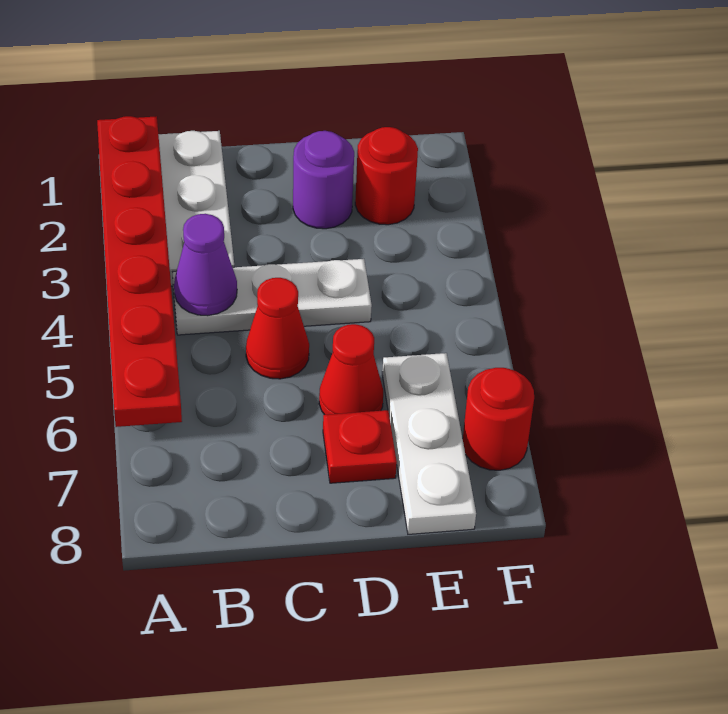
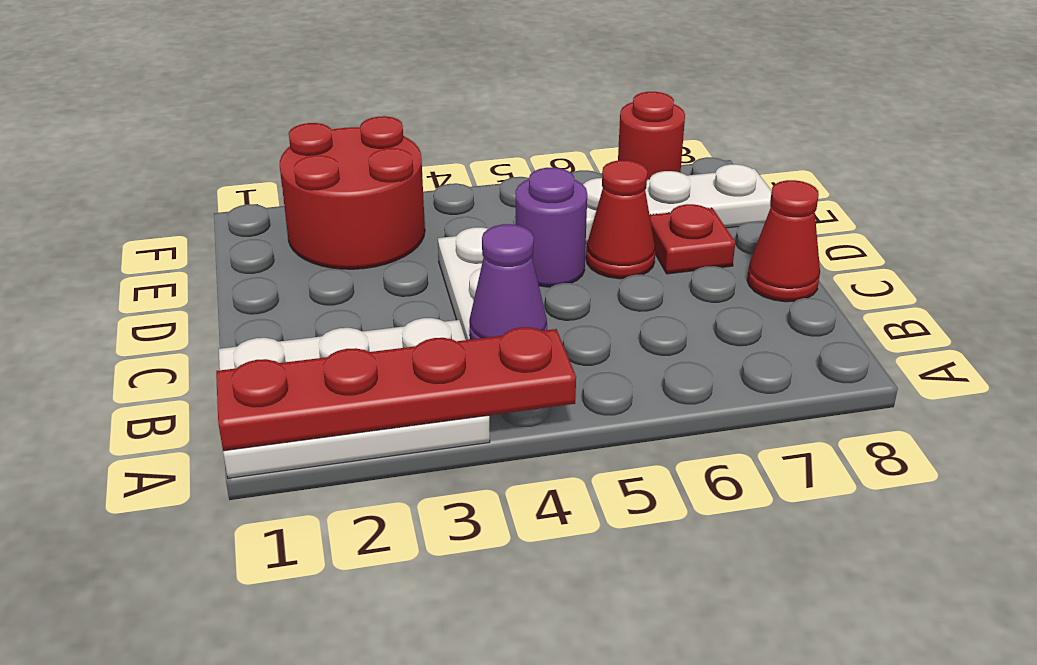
red 1x6 plate [97,116,182,427] -> red 1x4 plate [216,327,576,451]
red 1x1 cone [246,278,309,379] -> red 1x1 cone moved to [747,180,820,302]
purple 1x1 round brick [293,131,354,229] -> purple 1x1 round brick moved to [516,168,587,287]
red 1x1 round brick [355,127,418,225] -> red 2x2 round brick [280,116,425,269]

